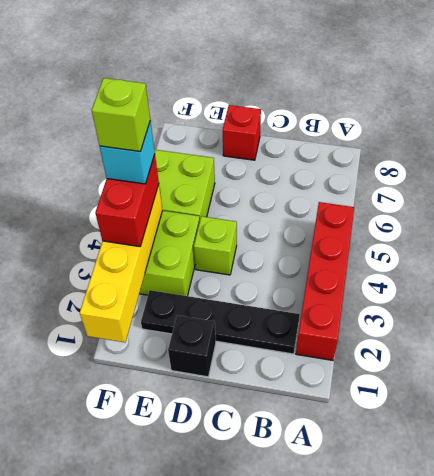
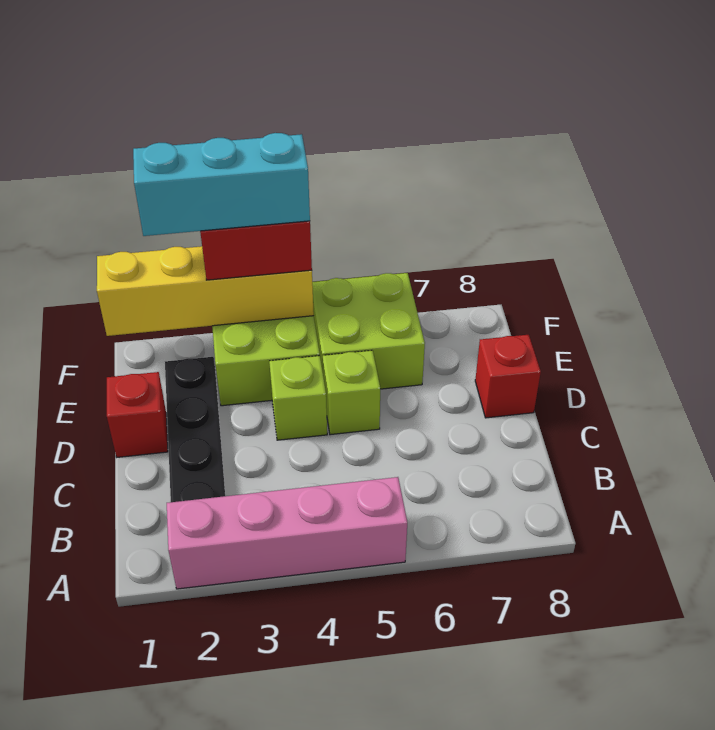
red 1x4 brick [296,202,354,360] -> pink 1x4 brick [167,477,407,589]
black 1x1 brick [168,315,216,377] -> red 1x1 brick [107,372,168,457]
cyan 1x1 brick [100,121,155,184] -> cyan 1x3 brick [133,133,310,236]
lime 1x1 brick [92,78,150,152] -> lime 1x1 brick moved to [323,350,380,435]

